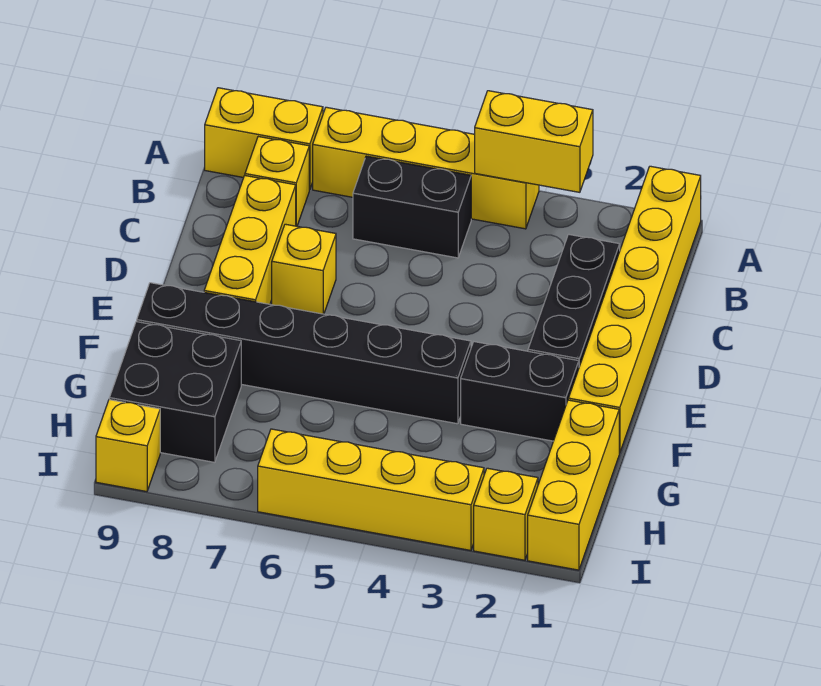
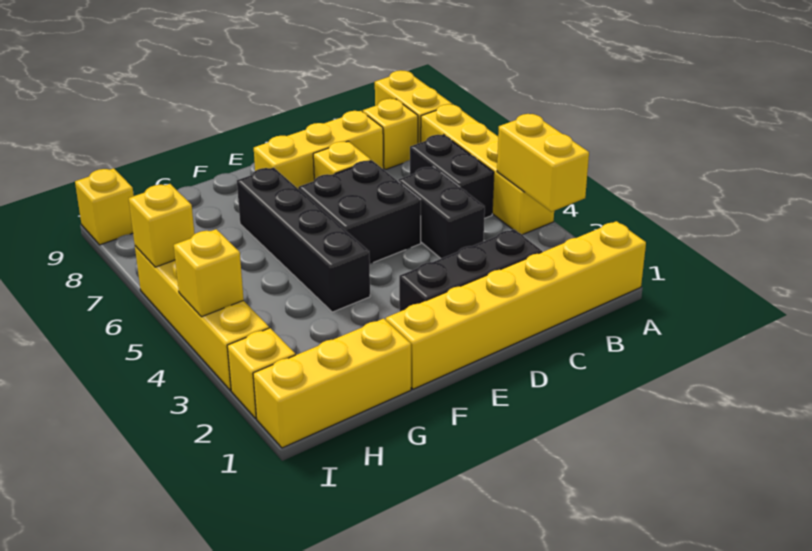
black 1x2 brick [461,342,579,441] -> black 1x2 brick moved to [398,167,485,258]
black 1x6 brick [137,283,471,424] -> black 1x4 brick [237,168,370,312]
black 2x2 brick [109,322,241,462] -> black 2x2 brick moved to [298,160,421,264]
none -> yellow 1x1 brick [174,229,244,317]
none -> yellow 1x1 brick [129,184,195,267]

